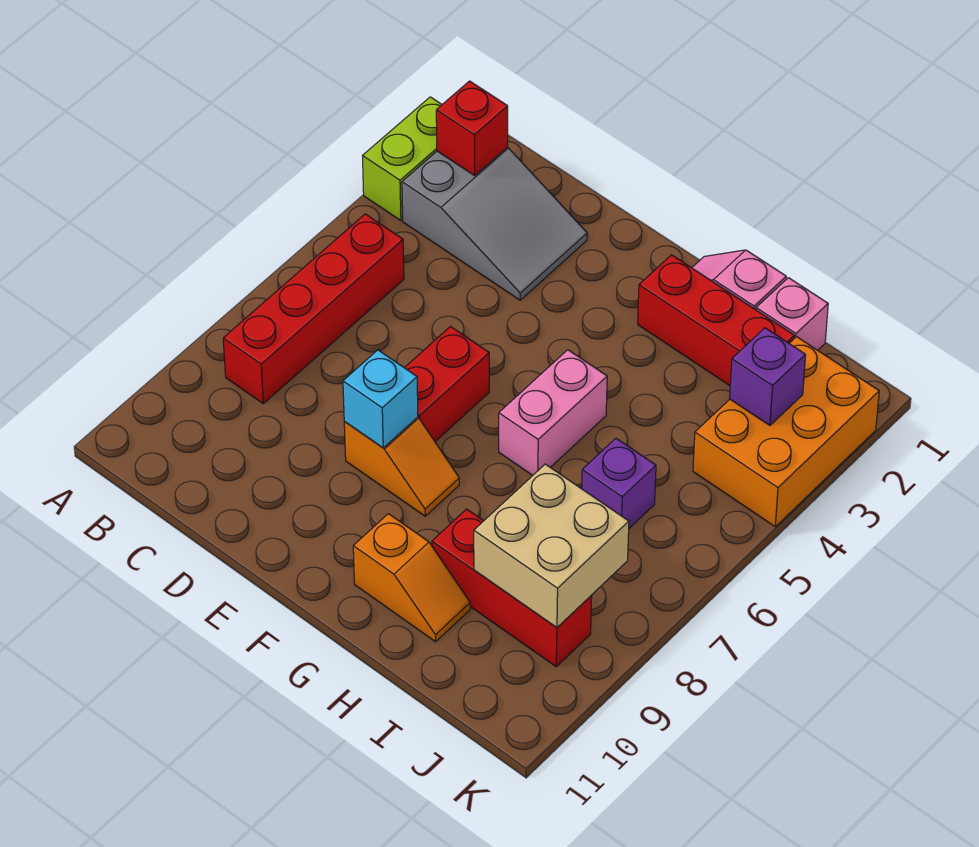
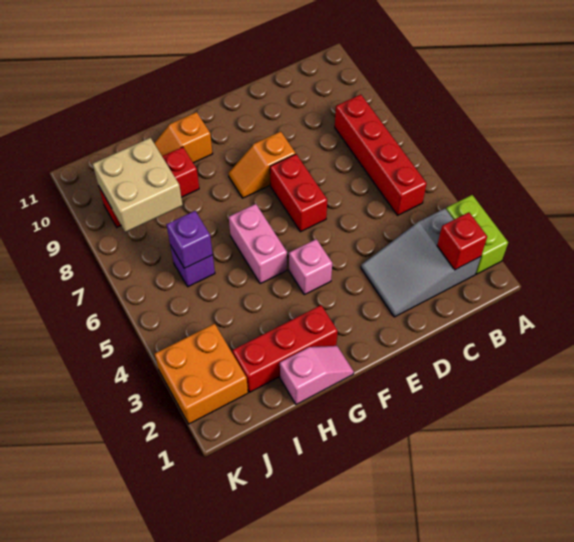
cyan 1x1 brick [343,350,418,448] -> none
pink 1x1 brick [756,278,828,350] -> pink 1x1 brick moved to [289,239,332,295]
orange 2x3 brick [693,337,879,527] -> orange 2x2 brick [155,324,248,424]
purple 1x1 brick [730,328,806,425] -> purple 1x1 brick moved to [166,211,213,268]

